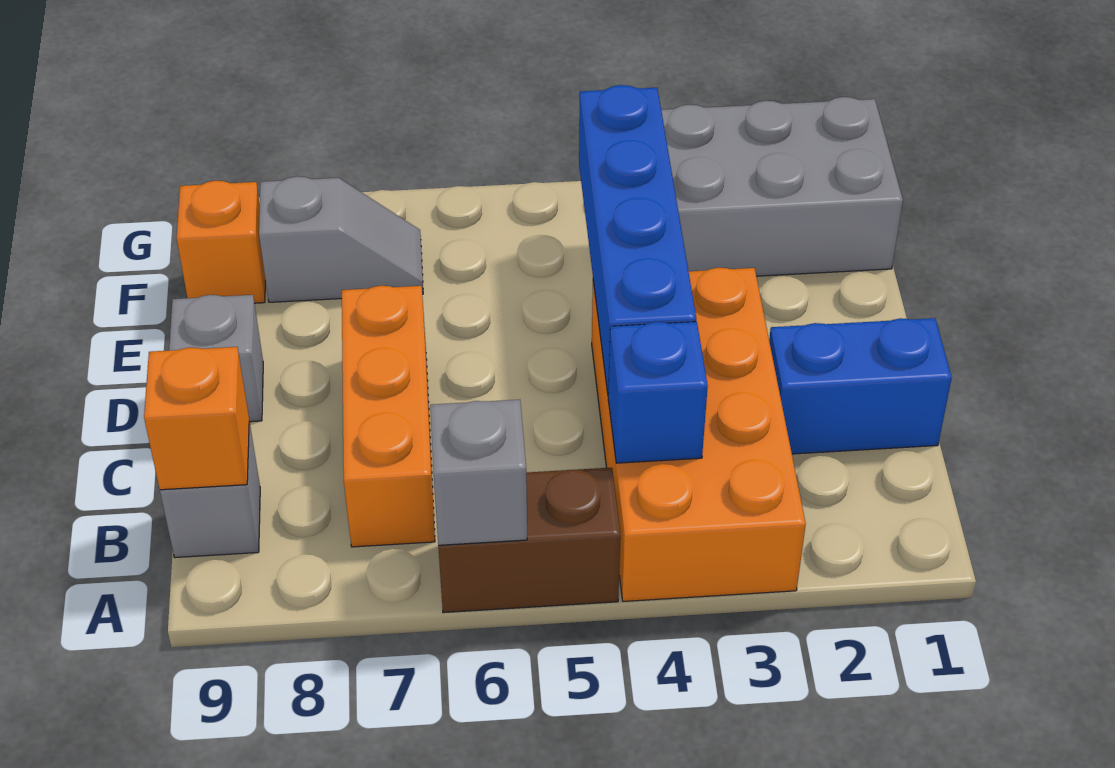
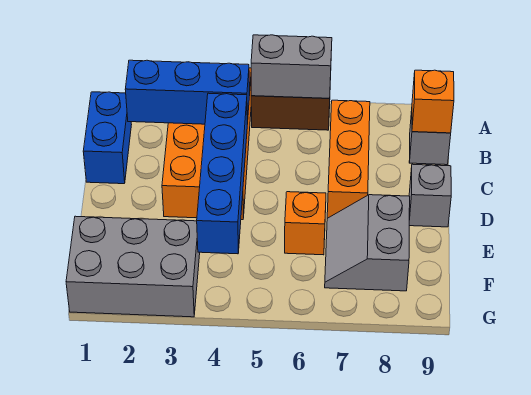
grey 1x1 brick [430,400,527,545] -> grey 1x2 brick [251,35,332,98]
blue 1x1 brick [608,322,708,463] -> blue 1x3 brick [125,60,249,124]
blue 1x2 brick [769,318,952,454] -> blue 1x2 brick turned to [83,92,132,184]
grey 1x2 slope [259,176,423,302] -> grey 2x2 slope [325,195,410,291]
orange 1x1 brick [177,181,265,303] -> orange 1x1 brick moved to [285,192,326,255]

